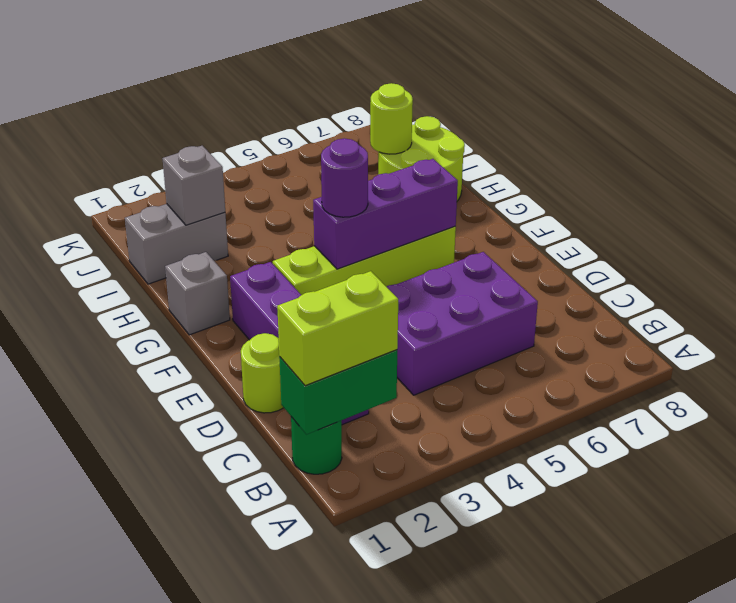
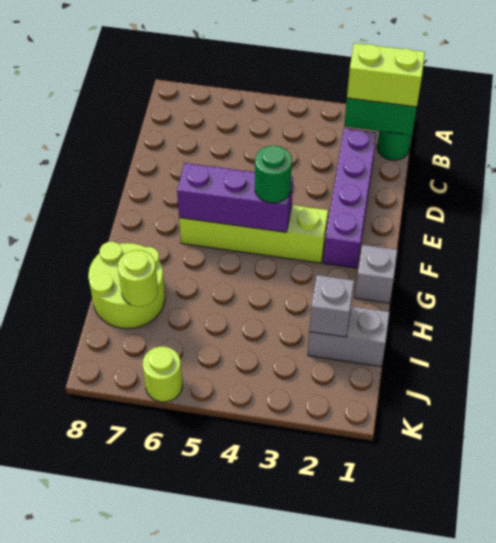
purple 2x3 brick [387,252,538,395] -> none
lime 1x1 round brick [241,333,284,413] -> lime 1x1 round brick moved to [143,346,182,402]
purple 1x1 round brick [321,139,368,217] -> green 1x1 round brick [255,146,292,203]

